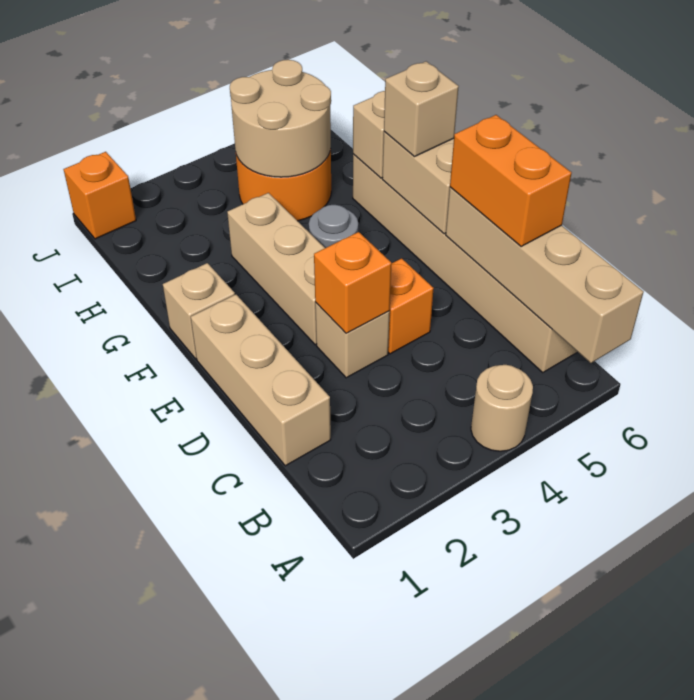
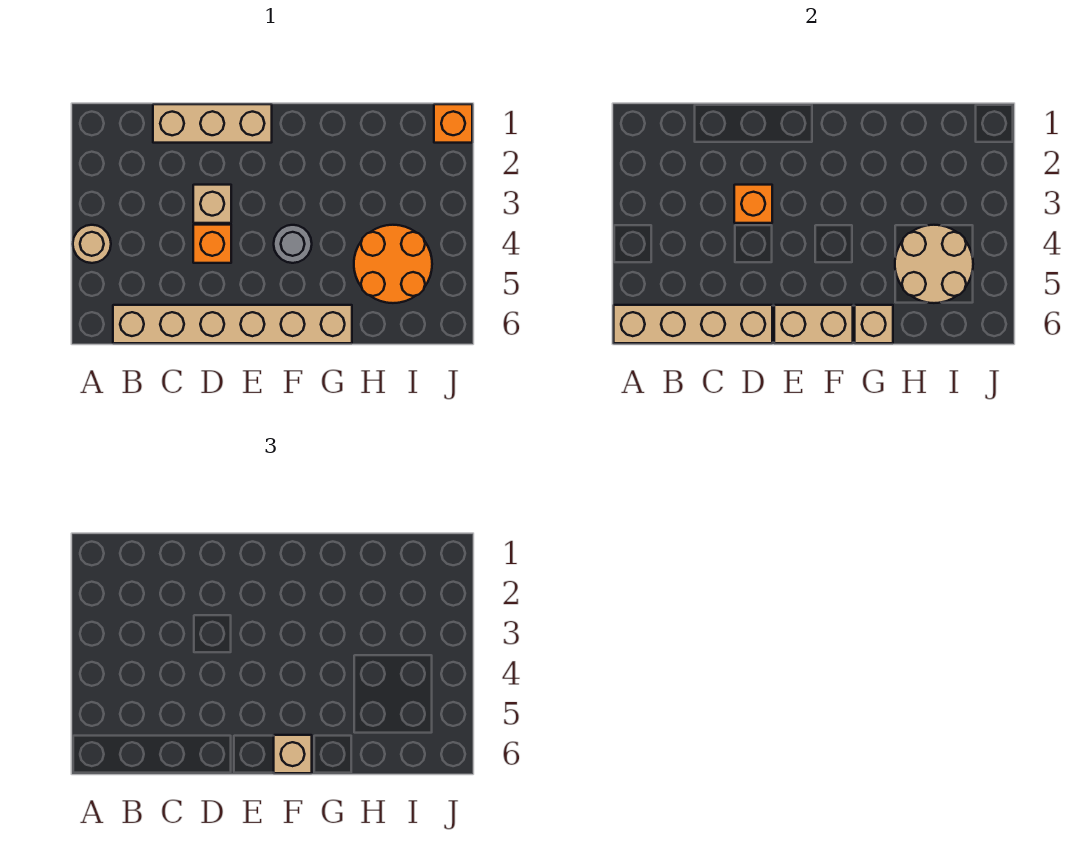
orange 1x2 brick [450,115,571,247] -> none
tan 1x3 brick [227,193,325,345] -> none
tan 1x1 brick [163,263,235,359] -> none

